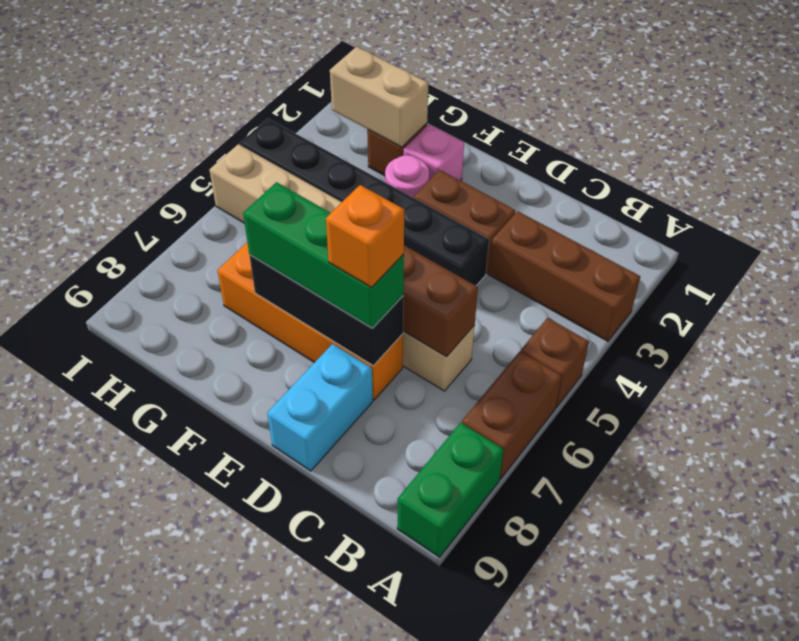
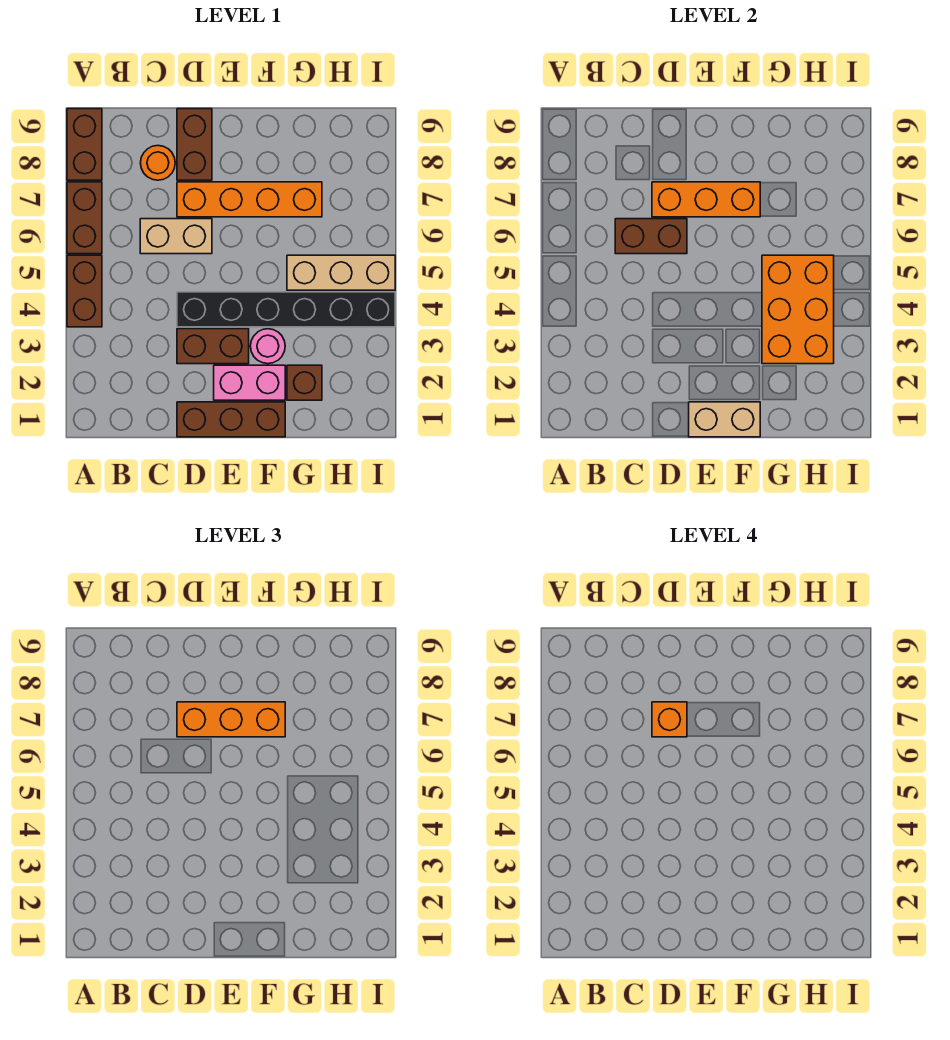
brown 1x3 brick [489,211,640,341] -> brown 1x3 brick moved to [177,402,285,437]
brown 1x1 brick [521,318,589,408] -> brown 1x2 brick [67,255,102,327]
green 1x2 brick [397,423,504,557] -> brown 1x2 brick [67,109,102,180]
none -> orange 1x1 round brick [141,146,175,180]
black 1x3 brick [249,255,403,366] -> orange 1x3 brick [652,182,760,217]
green 1x3 brick [243,182,404,328] -> orange 1x3 brick [177,702,285,737]
cyan 1x2 brick [267,344,373,471] -> brown 1x2 brick [177,109,212,180]
pink 1x1 brick [404,124,464,181] -> pink 1x2 brick [214,365,285,400]
tan 1x2 brick [330,47,428,147] -> tan 1x2 brick moved to [689,402,760,437]
none -> orange 2x3 brick [762,255,834,364]

